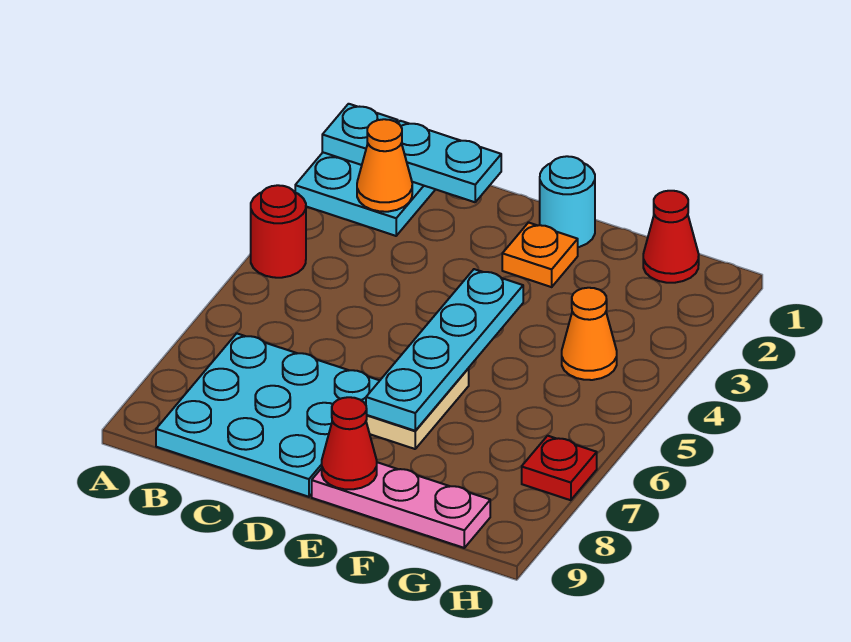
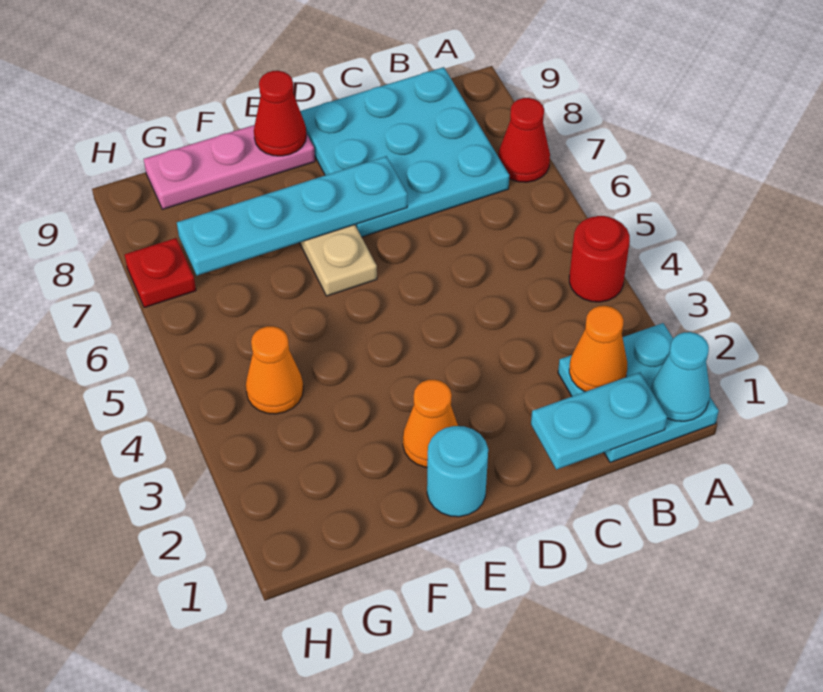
cyan 1x1 plate [322,104,398,165] -> cyan 1x1 cone [651,332,710,421]
orange 1x1 plate [502,223,578,287] -> orange 1x1 cone [403,380,458,467]
cyan 1x4 plate [366,269,523,431] -> cyan 1x4 plate turned to [177,156,407,275]
red 1x1 cone [643,191,699,283] -> red 1x1 cone moved to [498,98,550,182]

